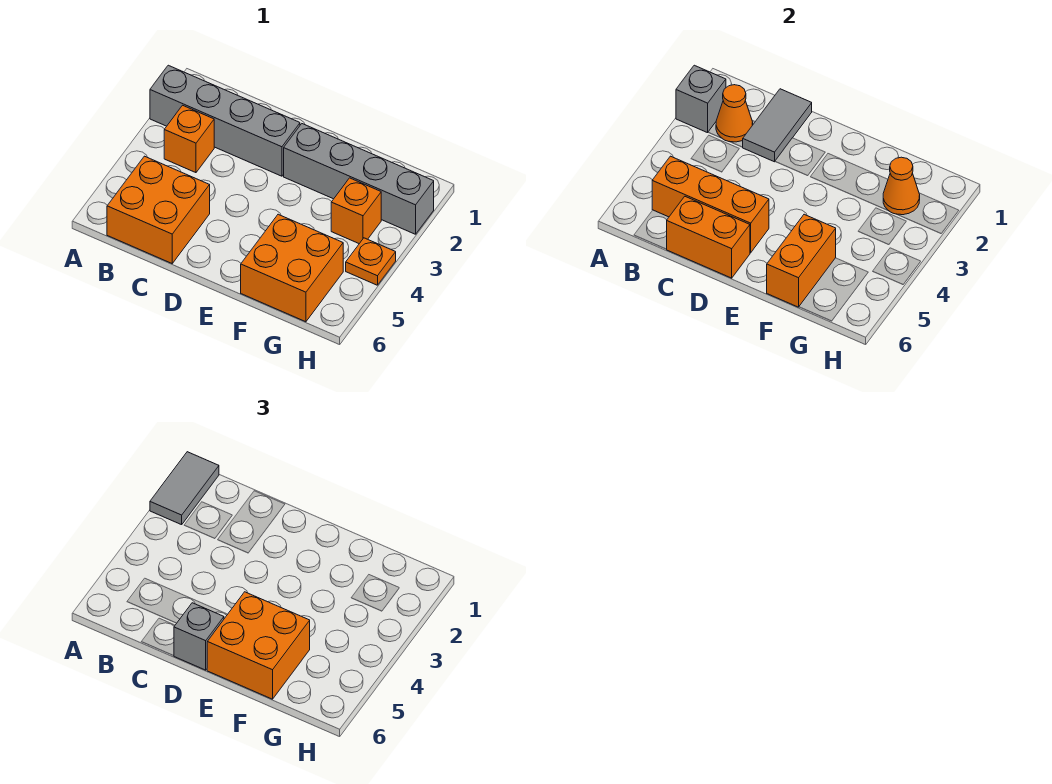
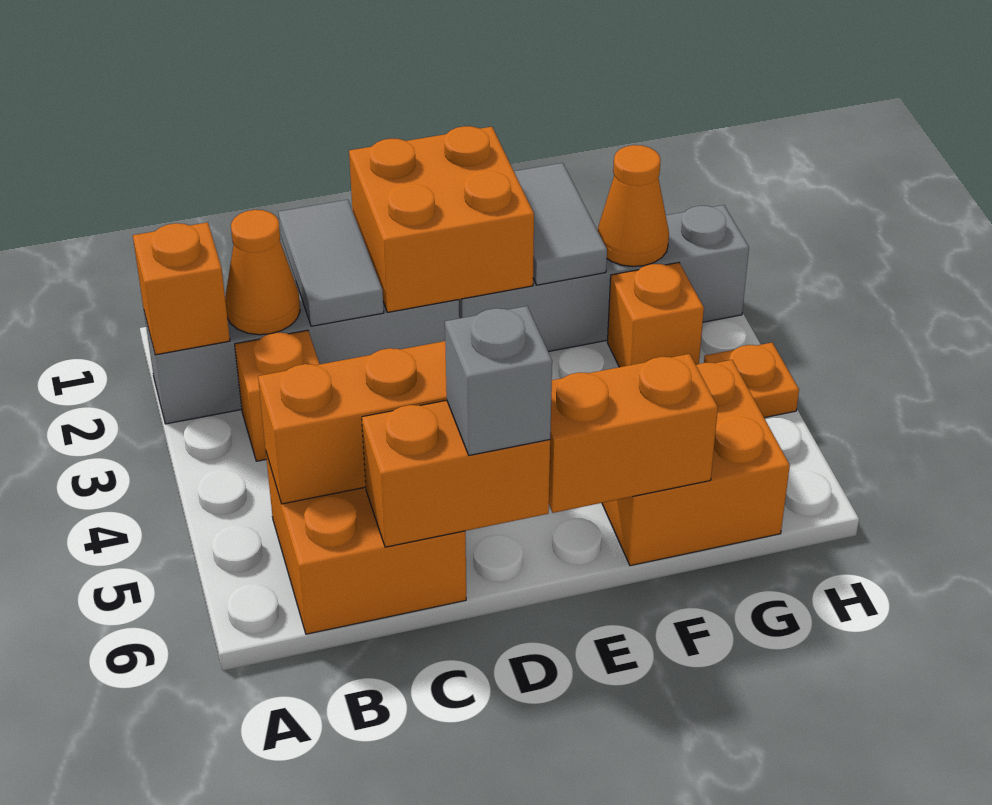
grey 1x2 tile [150,452,219,525] -> grey 1x2 tile moved to [514,163,607,285]
grey 1x1 brick [676,65,726,133] -> orange 1x1 brick [133,222,230,355]
orange 2x2 brick [207,592,310,699] -> orange 2x2 brick moved to [349,126,534,312]
orange 1x2 brick [767,214,836,307] -> orange 1x2 brick turned to [549,354,718,513]

